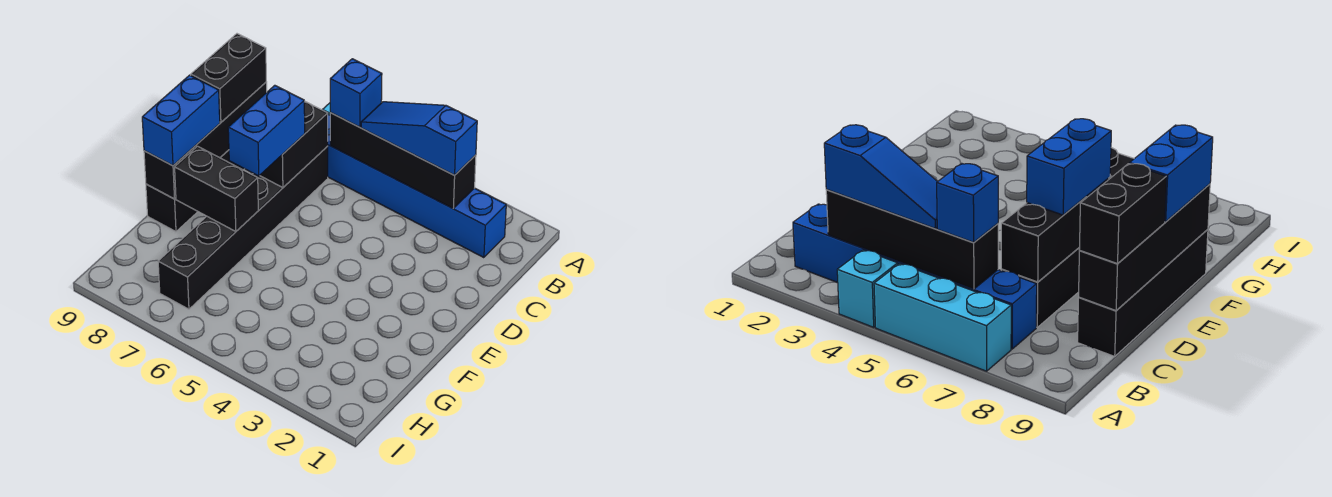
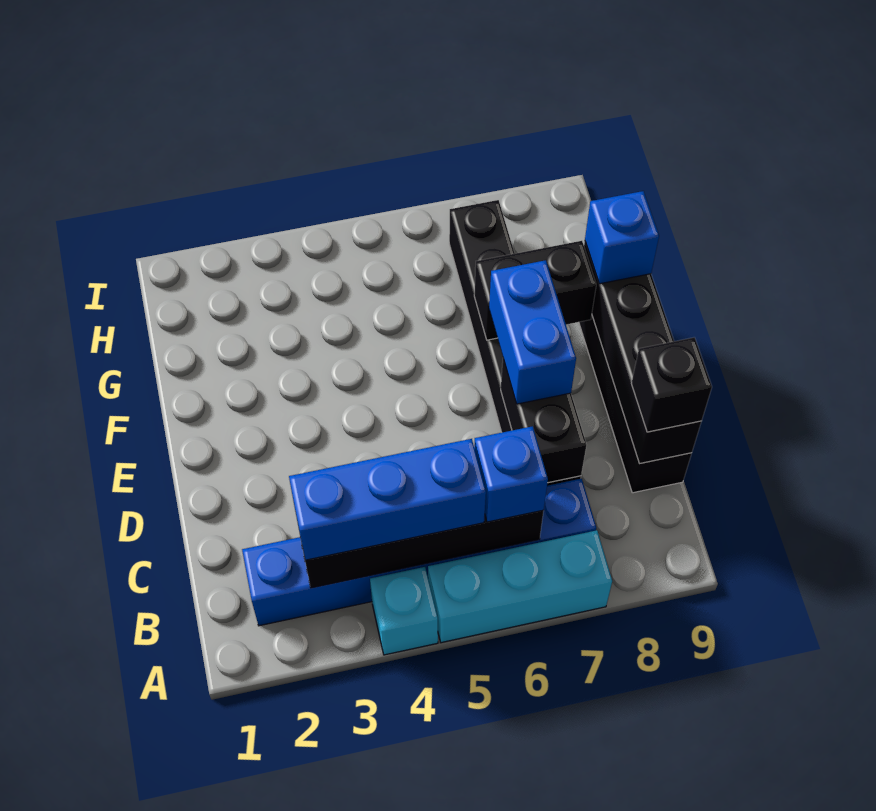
blue 1x3 slope [361,102,477,175] -> blue 1x3 brick [289,439,486,560]
black 1x2 brick [191,34,266,122] -> black 1x1 brick [631,337,712,432]
blue 1x2 brick [142,75,220,166] -> blue 1x1 brick [585,191,659,284]

